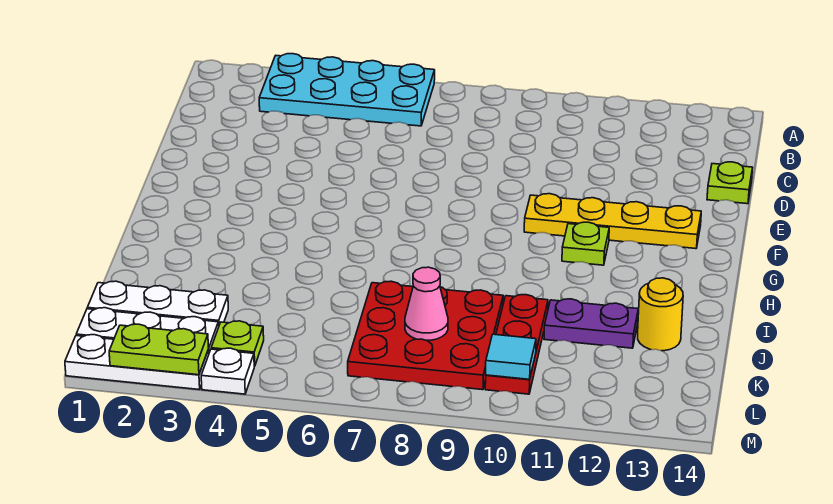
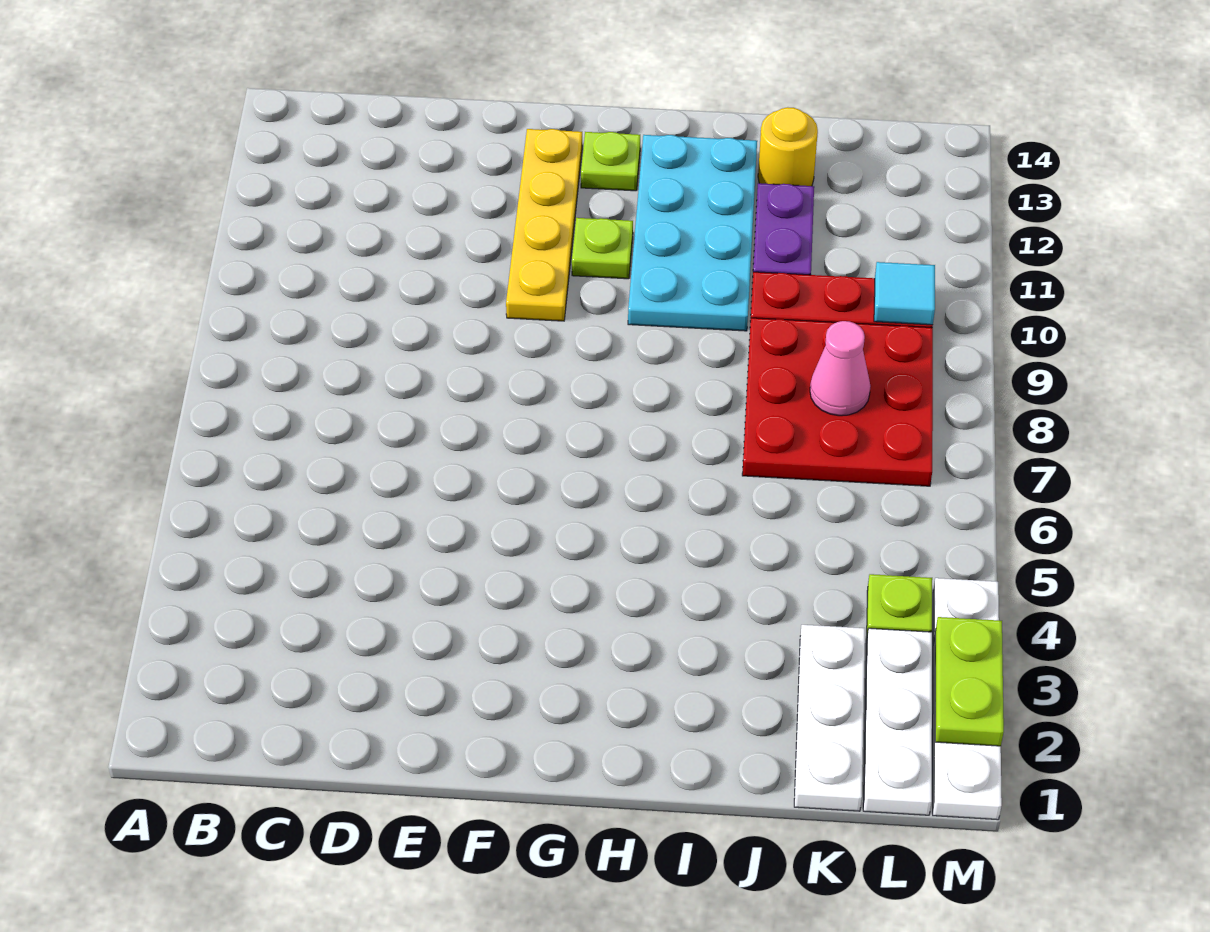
cyan 2x4 plate [259,54,435,126] -> cyan 2x4 plate moved to [628,135,757,331]
lime 1x1 plate [707,162,753,204] -> lime 1x1 plate moved to [581,132,640,191]

